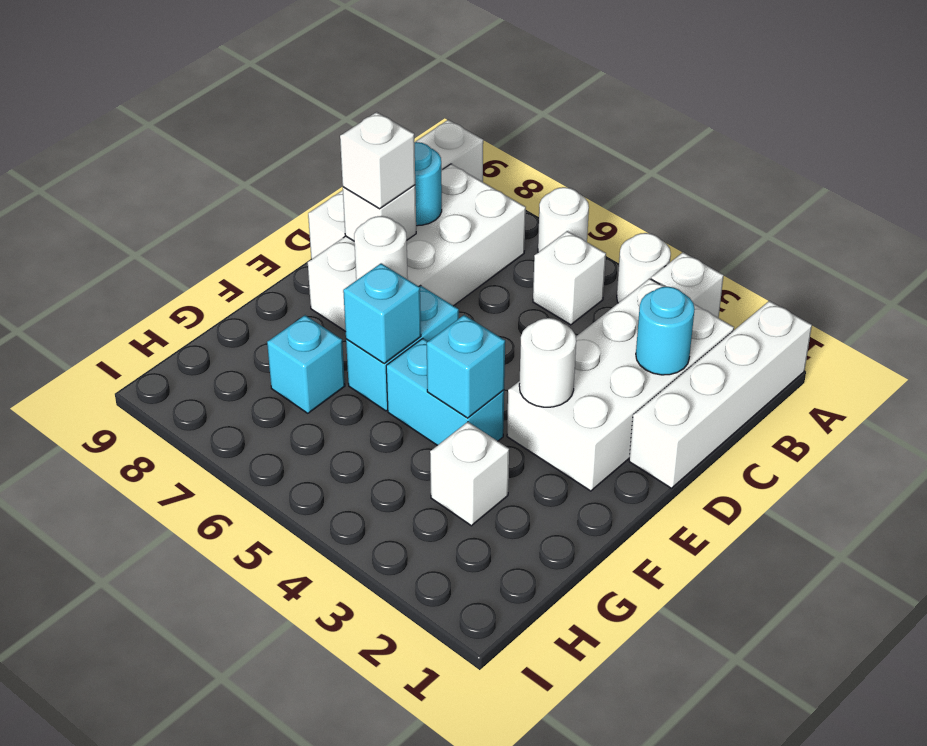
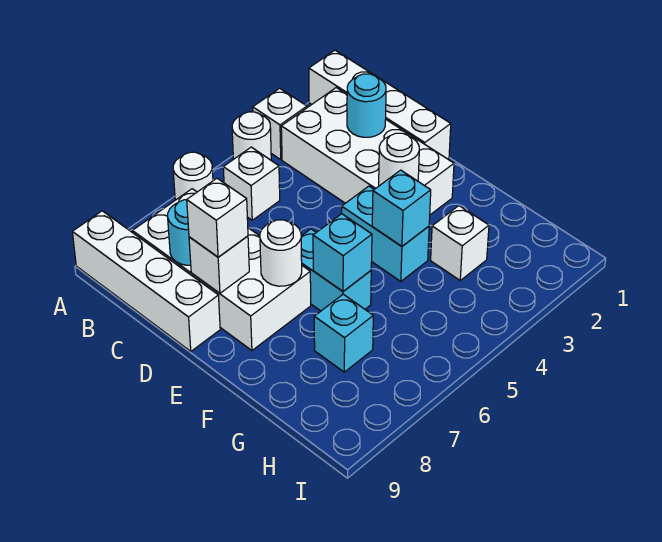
cyan 1x2 brick [386,339,504,445] -> cyan 1x2 brick turned to [342,186,429,281]

